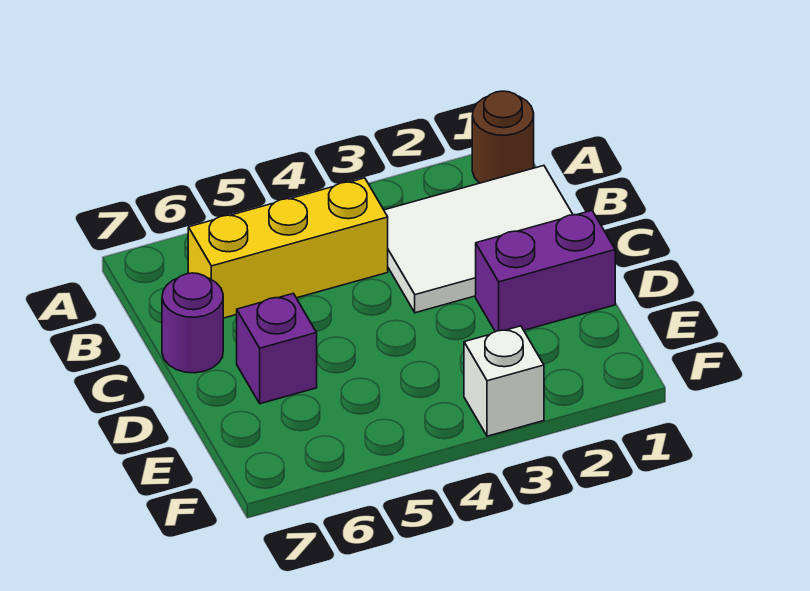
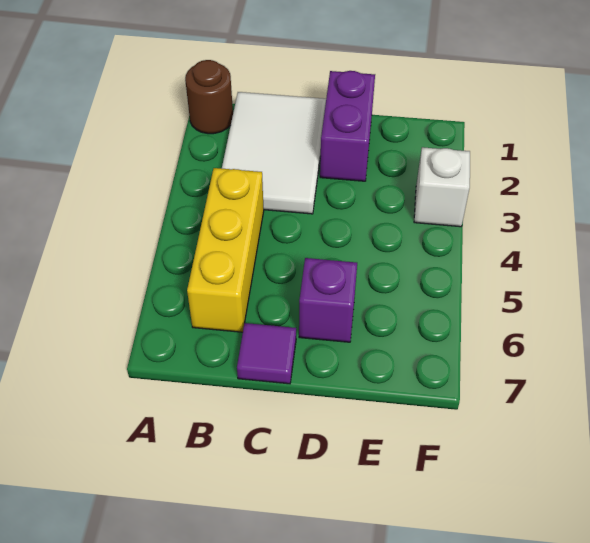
purple 1x1 round brick [162,273,223,373] -> purple 1x1 tile [237,323,296,384]

